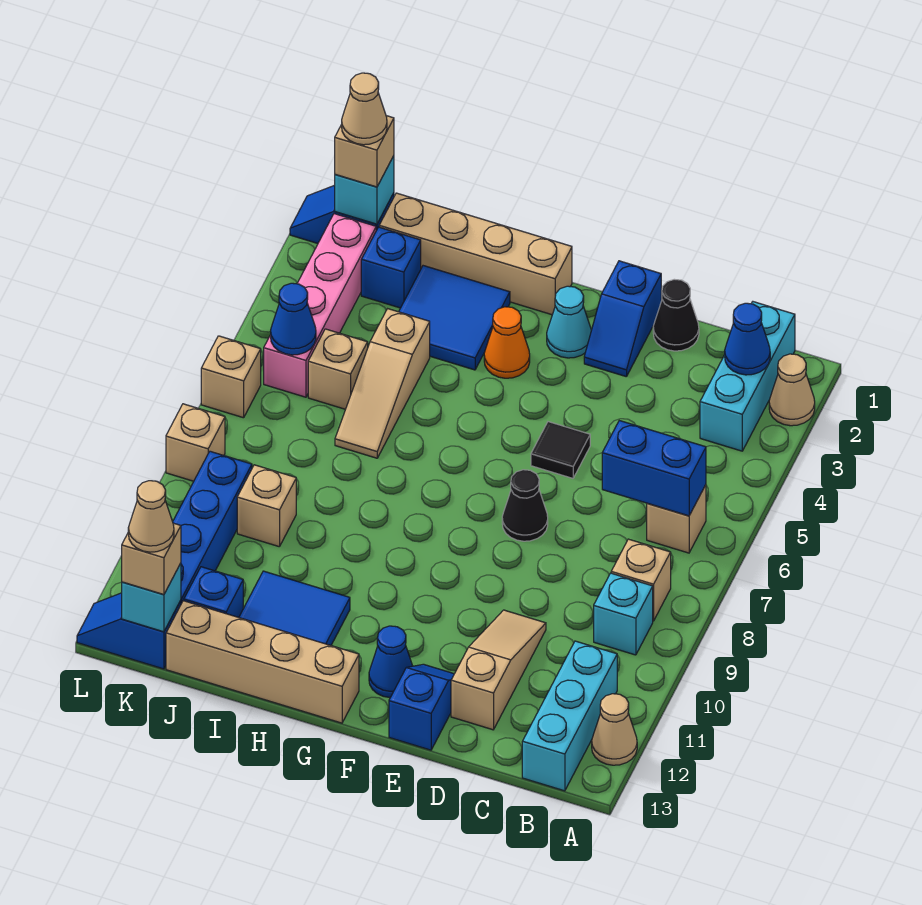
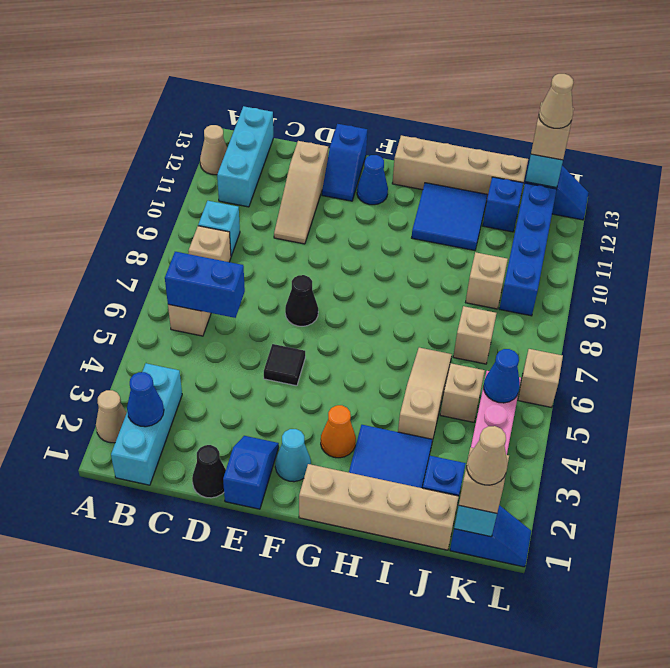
tan 1x1 brick [166,404,225,481] -> tan 1x1 brick moved to [453,306,497,364]

